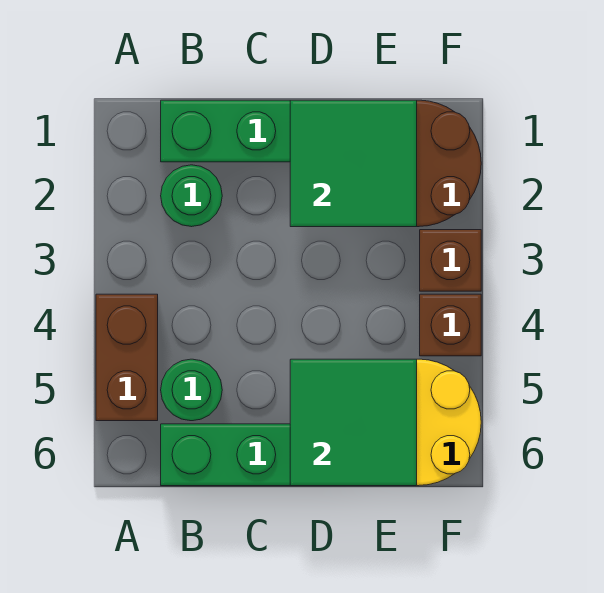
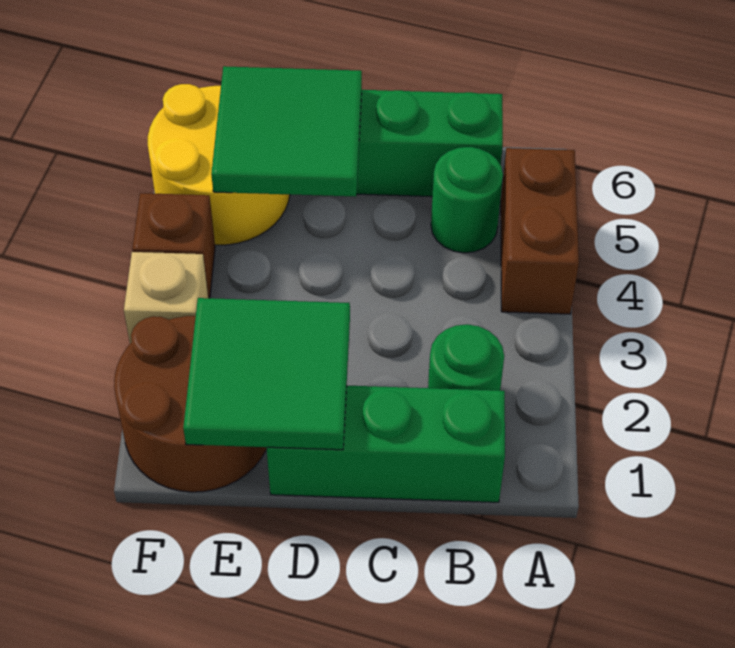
brown 1x1 brick [420,230,481,291] -> tan 1x1 brick [124,252,208,343]

